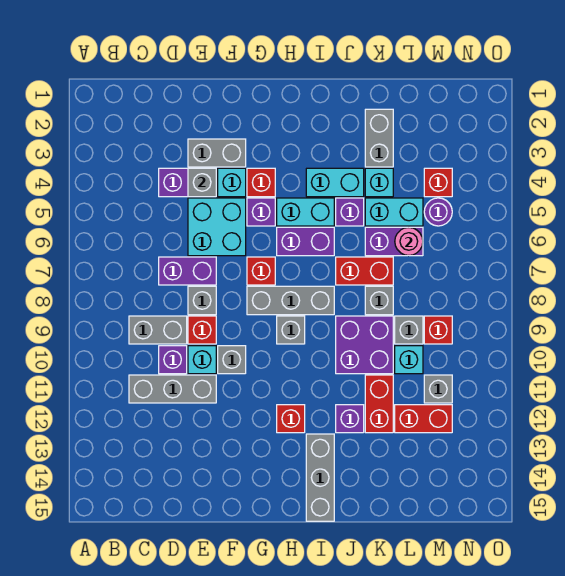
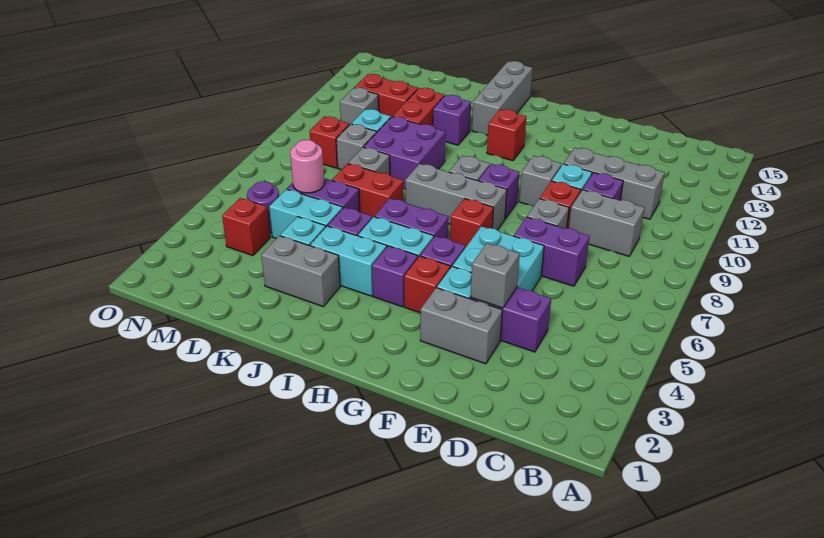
none -> purple 1x1 brick [479,164,520,219]
none -> purple 1x1 brick [372,246,418,307]
grey 1x2 brick [365,109,393,167] -> grey 1x2 brick turned to [261,236,340,307]

